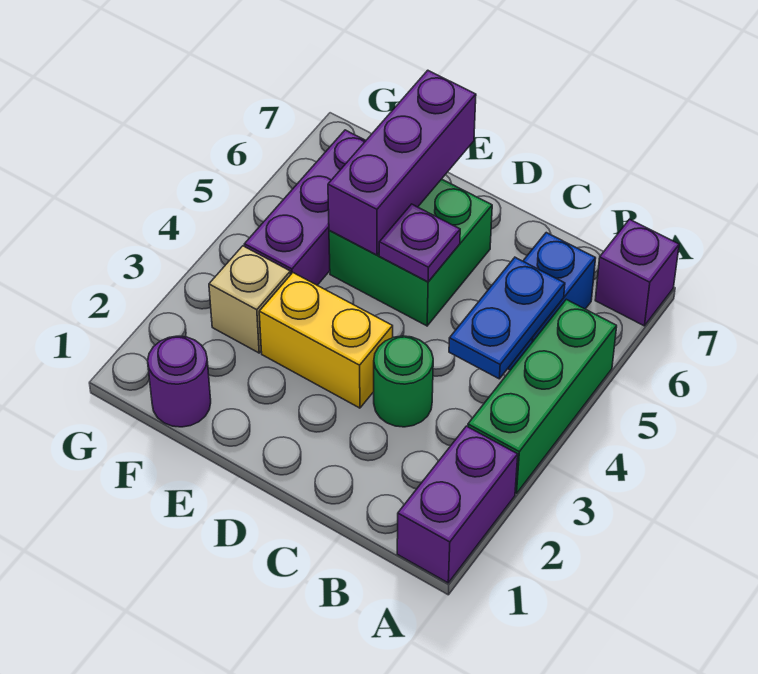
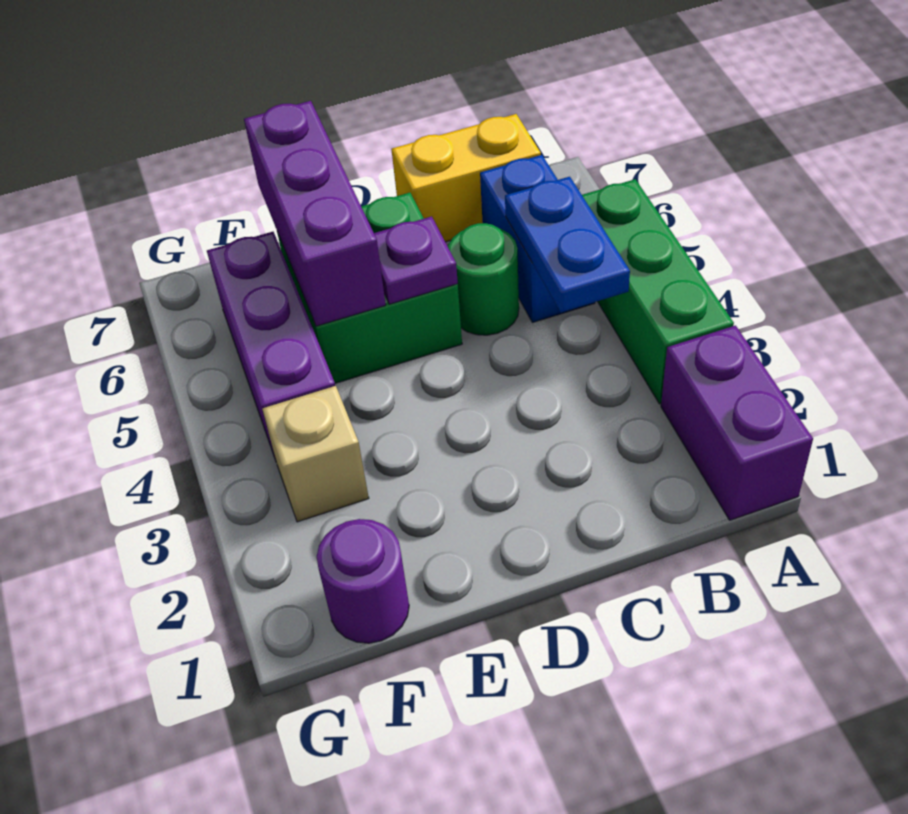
purple 1x1 brick [595,219,679,326] -> none
green 1x1 round brick [374,336,433,427] -> green 1x1 round brick moved to [448,223,519,335]
yellow 1x2 brick [259,273,393,408] -> yellow 1x2 brick moved to [391,114,541,242]

